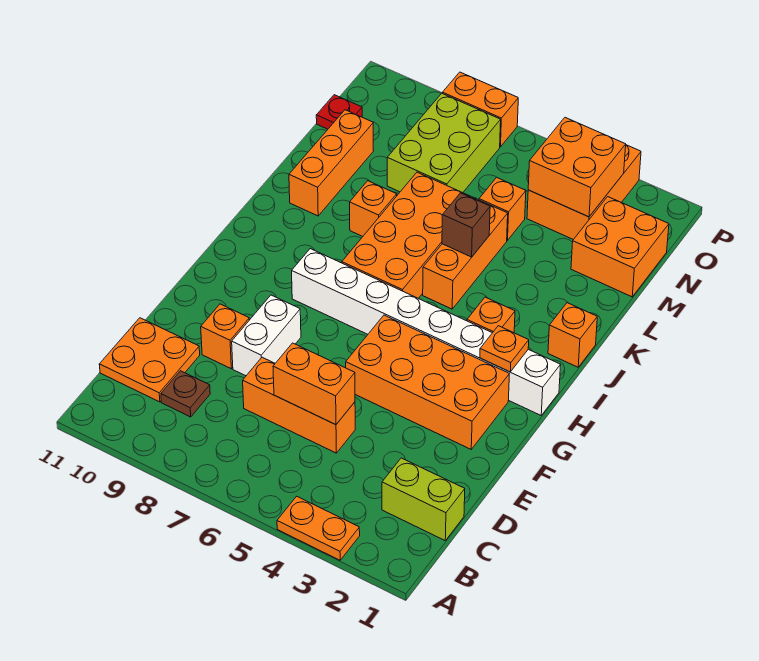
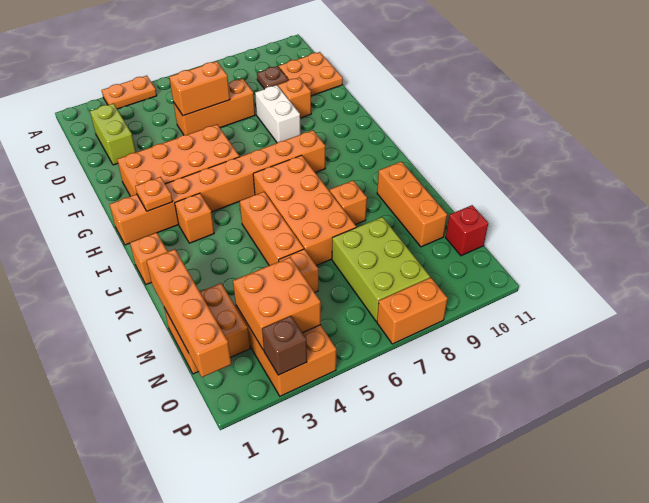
lime 1x2 brick [382,458,465,540] -> lime 1x2 brick turned to [90,103,136,165]
white 1x8 brick [292,249,561,415] -> orange 1x8 brick [109,130,325,245]
brown 1x1 brick [442,193,490,257] -> brown 1x1 brick moved to [262,316,307,375]
none -> orange 1x4 brick [146,249,231,377]
red 1x1 plate [316,95,362,129] -> red 1x1 brick [446,205,488,256]

